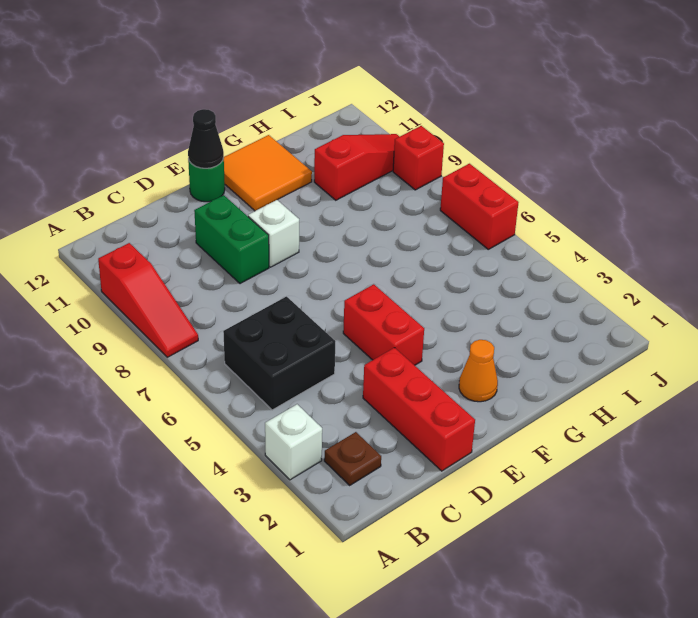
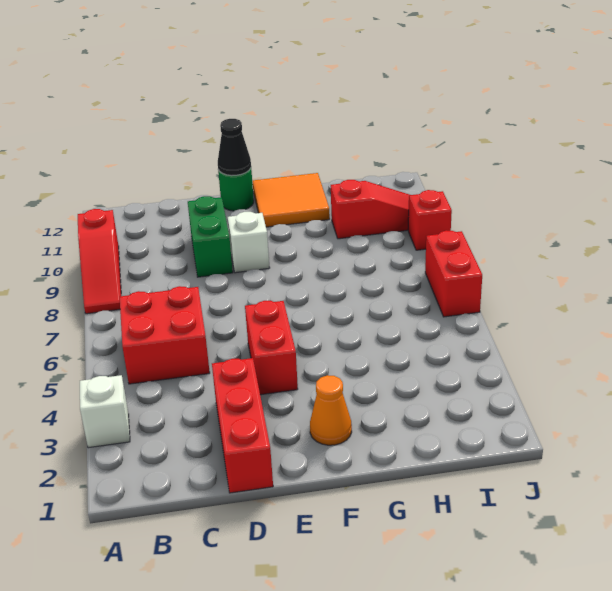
brown 1x1 plate [324,432,381,485] -> none
black 2x2 brick [223,297,335,410] -> red 2x2 brick [120,286,210,384]

